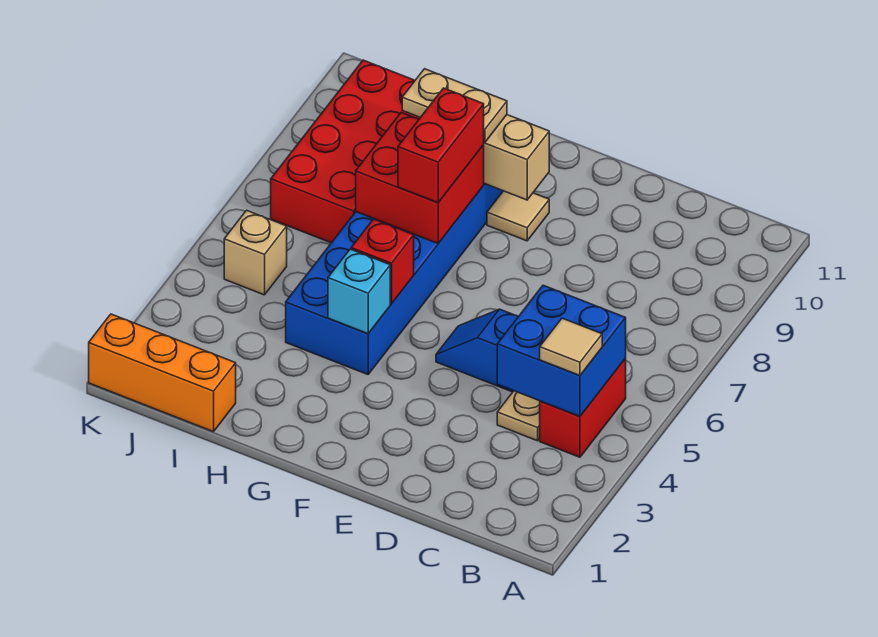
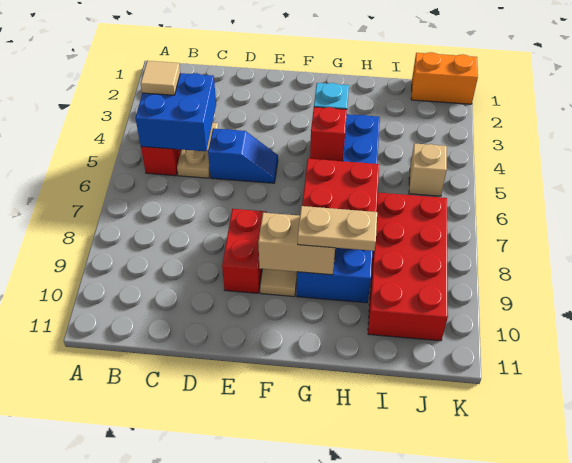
red 1x2 brick [398,88,484,203] -> red 1x2 brick moved to [222,209,266,293]
orange 1x3 brick [89,314,236,432] -> orange 1x2 brick [411,52,478,104]

